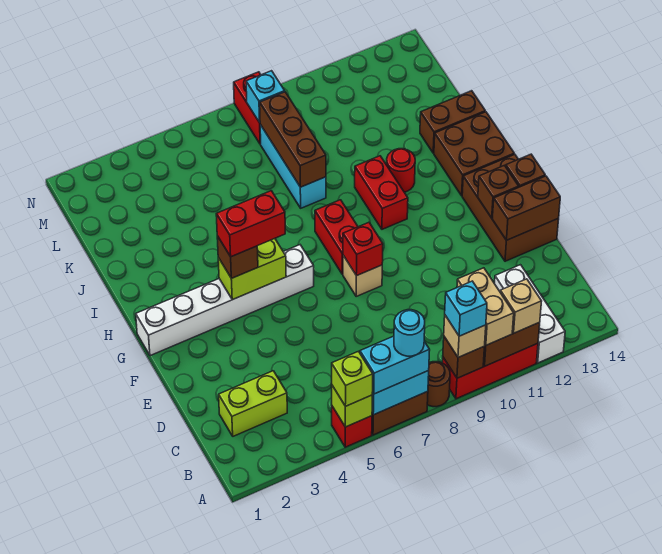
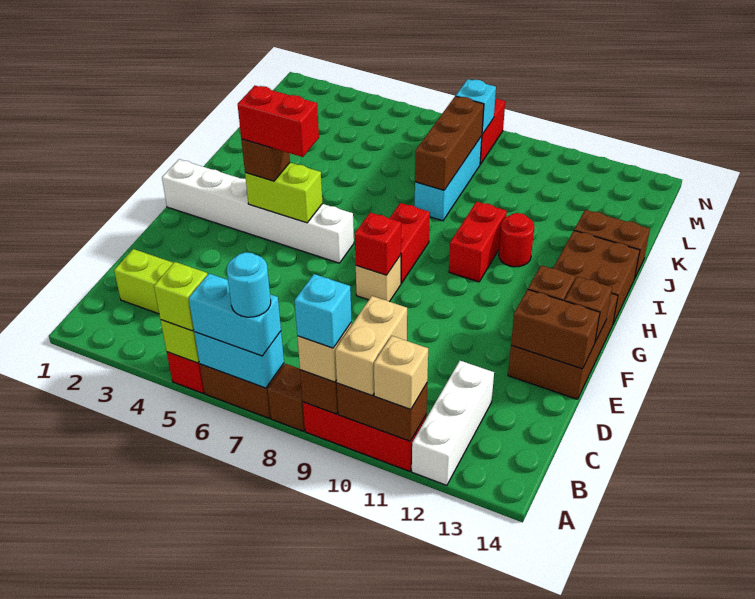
brown 1x1 round brick [427,362,450,407] -> brown 1x1 brick [268,364,305,431]

